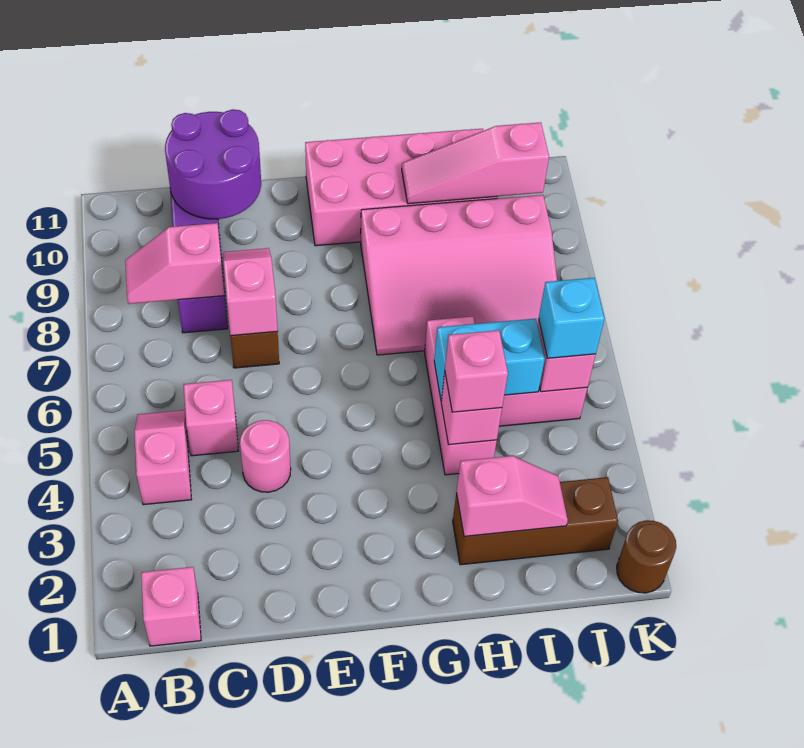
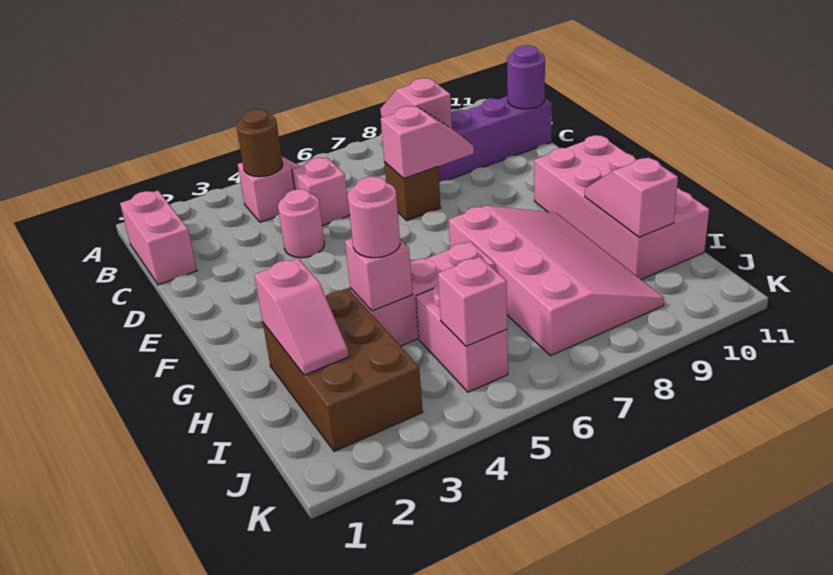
pink 1x1 brick [141,567,201,646] -> pink 1x2 brick [120,191,197,285]
purple 2x2 round brick [165,109,261,219] -> purple 1x1 round brick [507,45,545,109]
pink 3x4 slope [361,195,557,355] -> pink 3x4 slope turned to [449,205,664,356]
brown 1x3 brick [453,477,618,565] -> brown 2x3 brick [263,289,423,452]
pink 1x1 brick [445,330,508,412] -> pink 1x1 round brick [348,176,400,258]
cyan 1x2 brick [434,319,545,401] -> none
pink 1x3 slope [402,122,549,204] -> pink 1x2 slope [585,157,678,237]
cyan 1x1 brick [539,278,605,358] -> none
brown 1x1 round brick [617,520,676,593] -> brown 1x1 round brick moved to [236,109,283,177]

